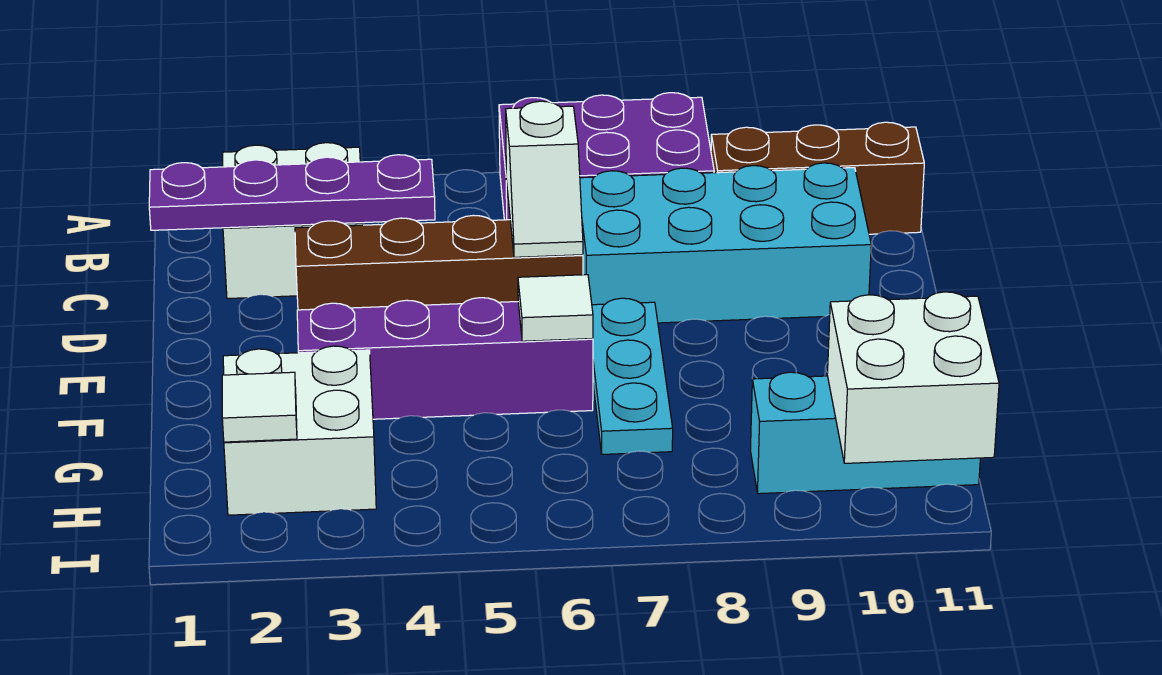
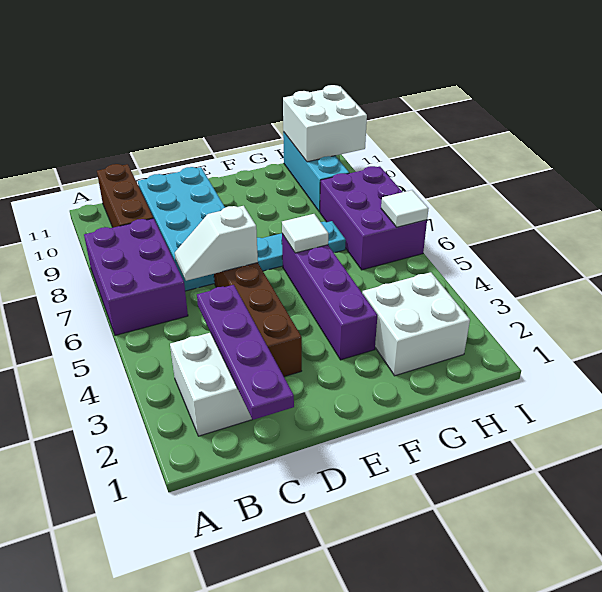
white 1x2 slope [506,101,583,257] -> white 1x2 slope turned to [175,206,258,281]
white 1x1 tile [222,372,297,442] -> white 1x1 tile moved to [381,190,429,227]
none -> purple 2x3 brick [320,166,427,270]

